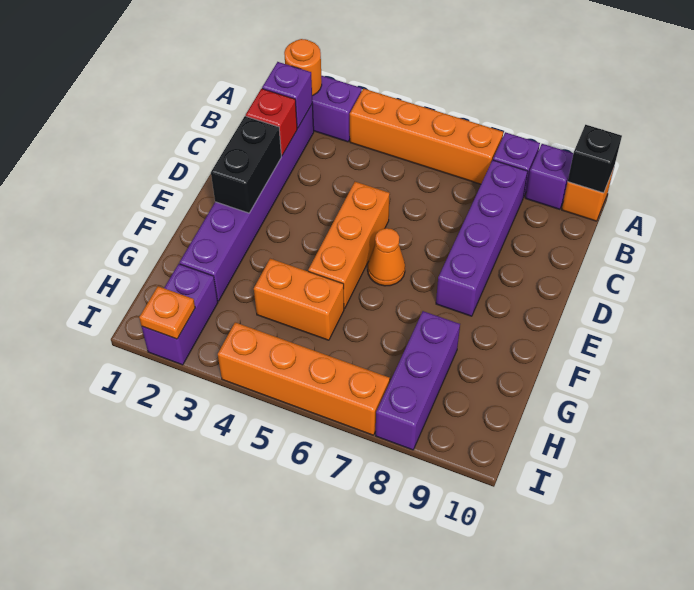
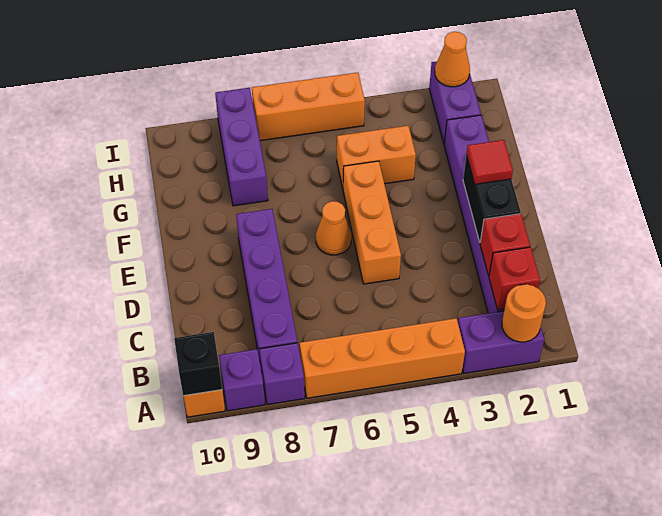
purple 1x1 brick [262,62,312,128] -> red 1x1 brick [489,247,540,310]
none -> red 1x1 tile [467,140,513,184]
orange 1x1 plate [139,286,195,339] -> orange 1x1 cone [435,32,470,87]
orange 1x4 brick [218,322,390,435] -> orange 1x3 brick [252,72,365,141]

